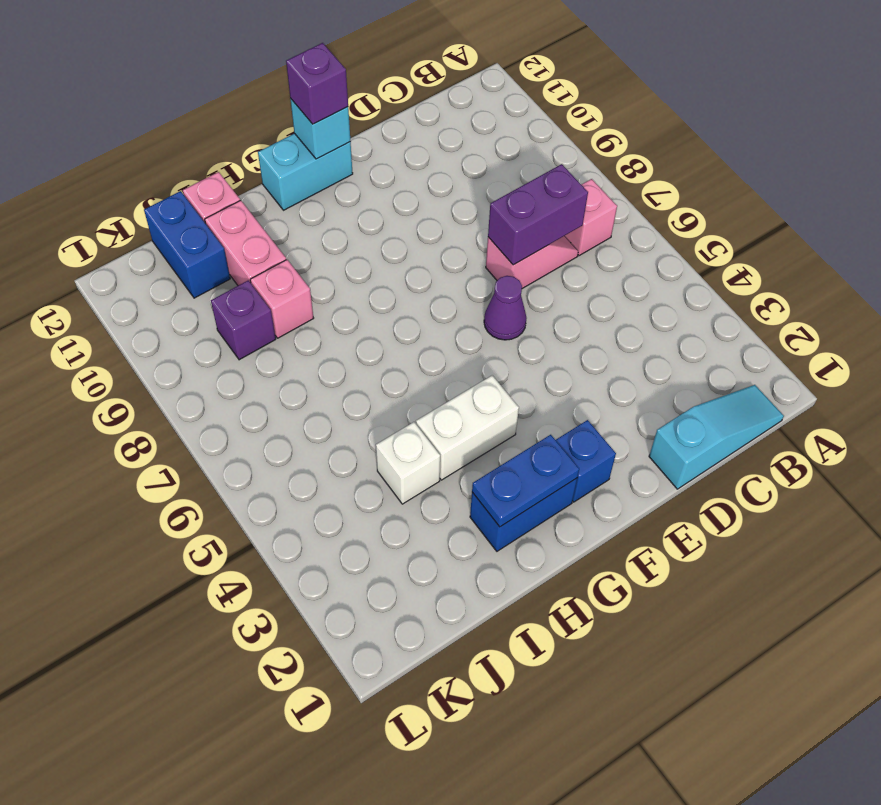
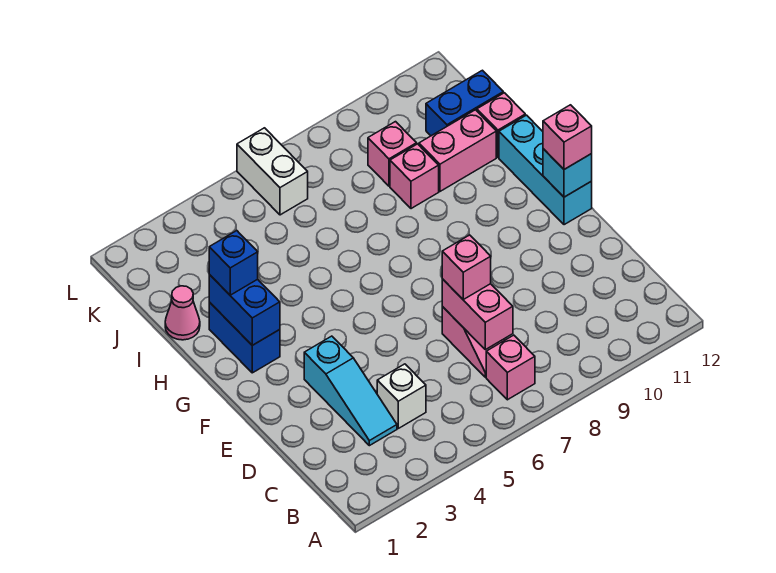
cyan 1x3 slope [649,385,784,489] -> cyan 1x3 slope moved to [304,336,397,446]
purple 1x2 brick [488,164,588,265] -> pink 1x2 brick [442,279,513,350]
none -> pink 1x1 brick [442,235,491,299]
purple 1x1 cone [484,276,526,340] -> none
blue 1x1 brick [556,420,616,502] -> blue 1x1 brick moved to [209,231,258,295]
cyan 1x2 brick [258,133,353,210] -> cyan 1x3 brick [499,115,592,225]
purple 1x1 brick [286,43,348,124] -> pink 1x1 brick [543,105,592,169]
blue 1x2 plate [472,435,579,527] -> blue 1x2 brick [209,275,280,345]
white 1x2 brick [416,375,519,480] -> white 1x2 brick moved to [237,128,308,215]
none -> pink 1x1 cone [165,286,200,340]
white 1x1 brick [376,422,440,504] -> white 1x1 brick moved to [377,364,426,428]
purple 1x1 brick [211,280,276,360] -> pink 1x1 brick [368,122,417,186]

